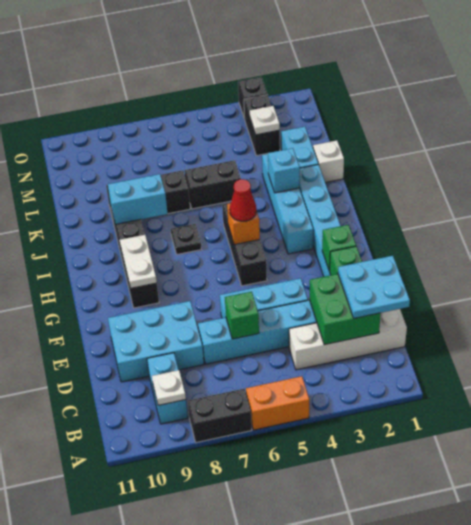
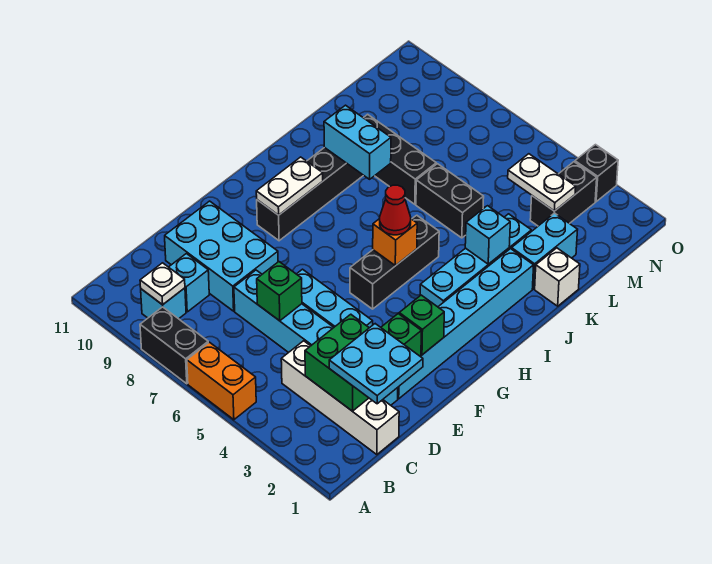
black 1x1 plate [171,224,201,254] -> none
white 1x1 plate [250,106,280,135] -> white 1x2 plate [508,154,576,211]

